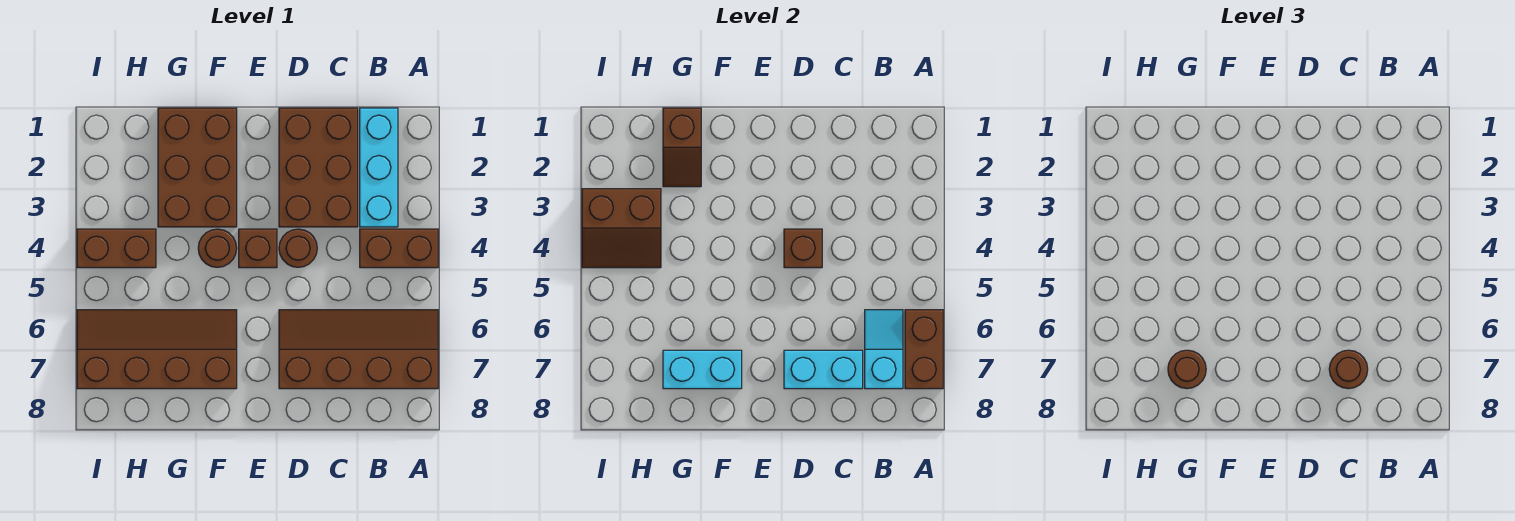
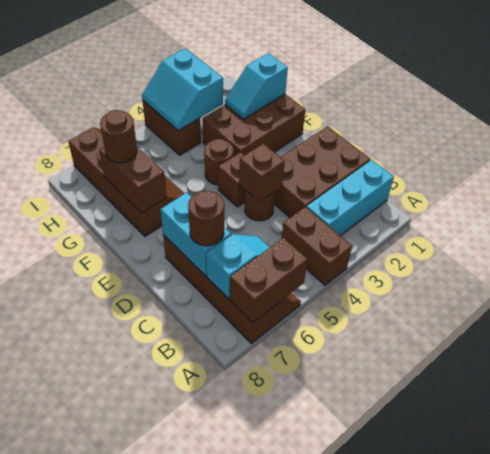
cyan 1x2 brick [663,350,742,389] -> brown 1x2 brick [99,147,167,213]
brown 1x2 slope [663,108,701,187] -> cyan 1x2 slope [225,53,288,119]
brown 2x2 slope [582,189,661,268] -> cyan 2x2 slope [142,48,223,131]

